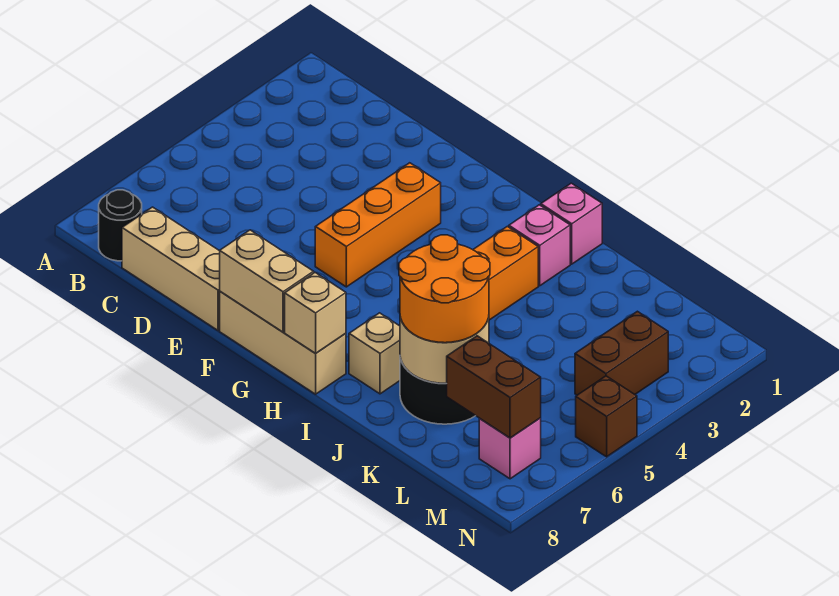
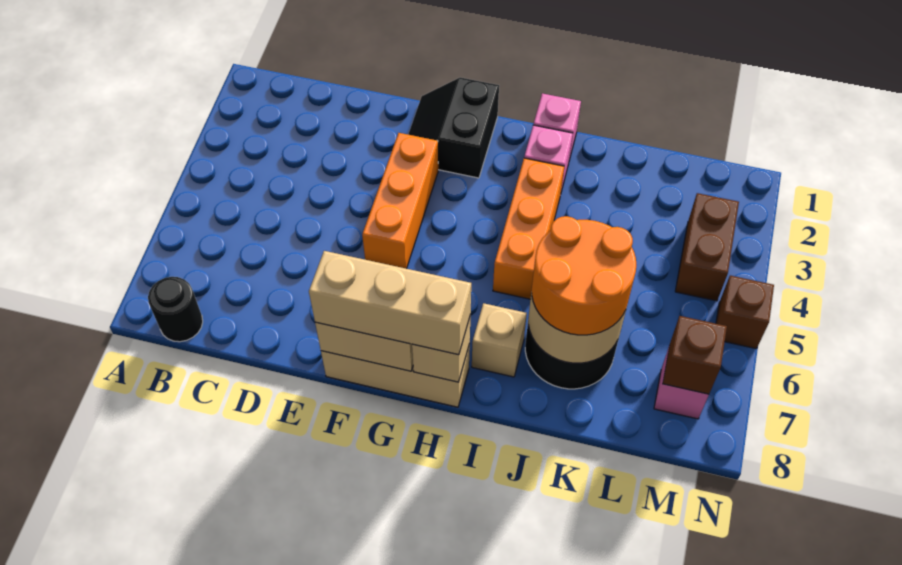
tan 1x3 brick [122,207,220,330] -> tan 1x3 brick moved to [309,251,471,355]
none -> black 2x2 slope [408,78,499,178]
brown 1x2 brick [446,336,541,438] -> brown 1x1 brick [663,316,727,394]

